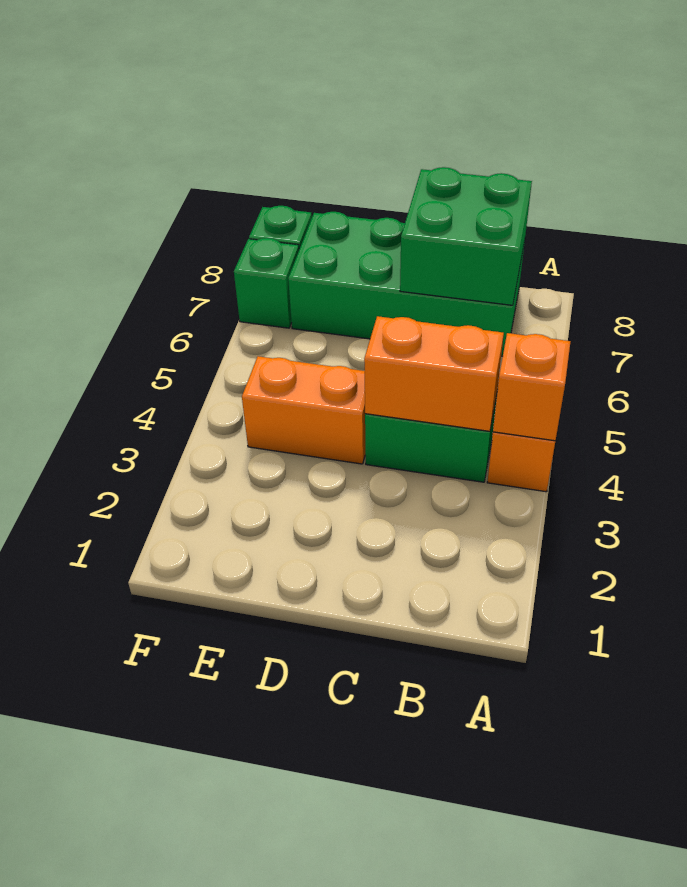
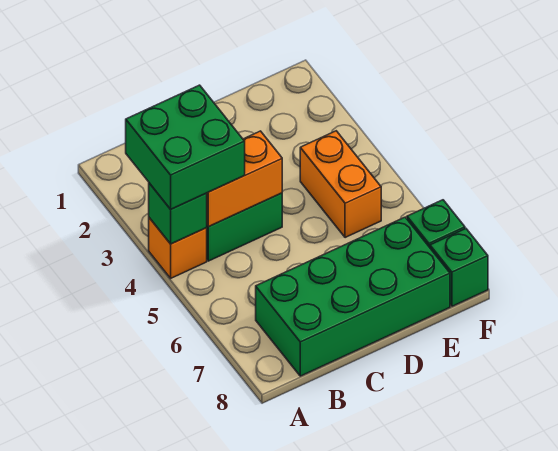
orange 1x1 brick [493,333,571,441] -> green 1x1 brick [149,183,207,244]
green 2x2 brick [400,167,532,305] -> green 2x2 brick moved to [126,85,245,209]
orange 1x2 brick [242,356,365,464] -> orange 1x2 brick turned to [300,131,381,238]

